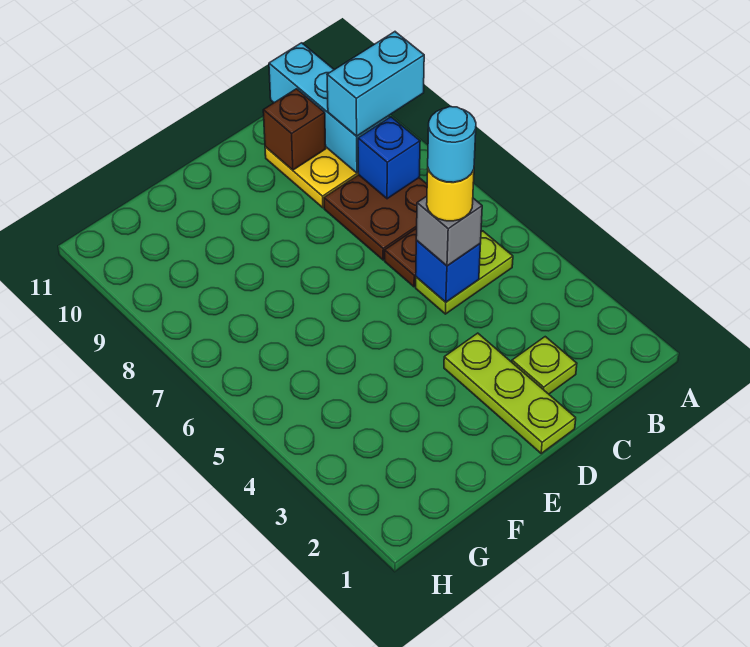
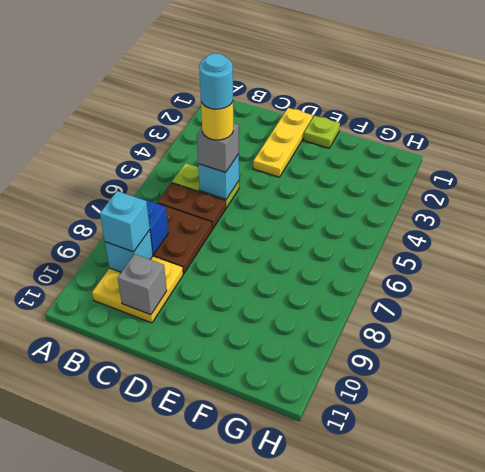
cyan 1x2 brick [327,32,424,136] -> cyan 1x1 brick [100,191,150,252]
cyan 1x3 brick [269,43,389,173] -> cyan 1x1 brick [105,230,153,272]
lime 1x1 plate [512,337,577,394] -> lime 1x1 plate moved to [304,116,340,148]
blue 1x1 brick [416,241,480,302] -> cyan 1x1 brick [198,154,239,199]
brown 1x1 brick [263,89,326,170] -> grey 1x1 brick [118,254,167,315]
lime 1x3 plate [444,333,576,453] -> yellow 1x3 plate [253,108,313,177]

